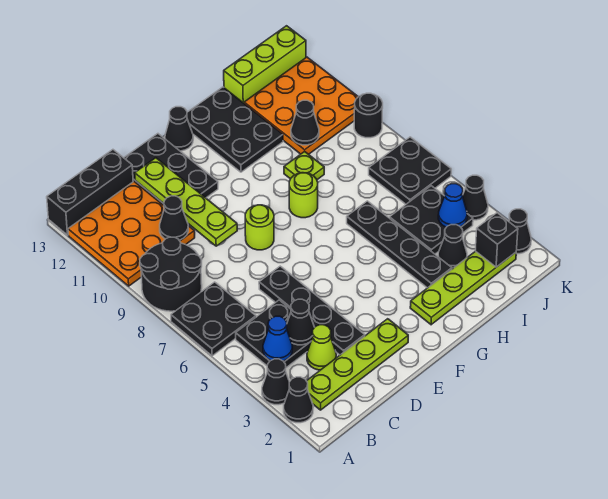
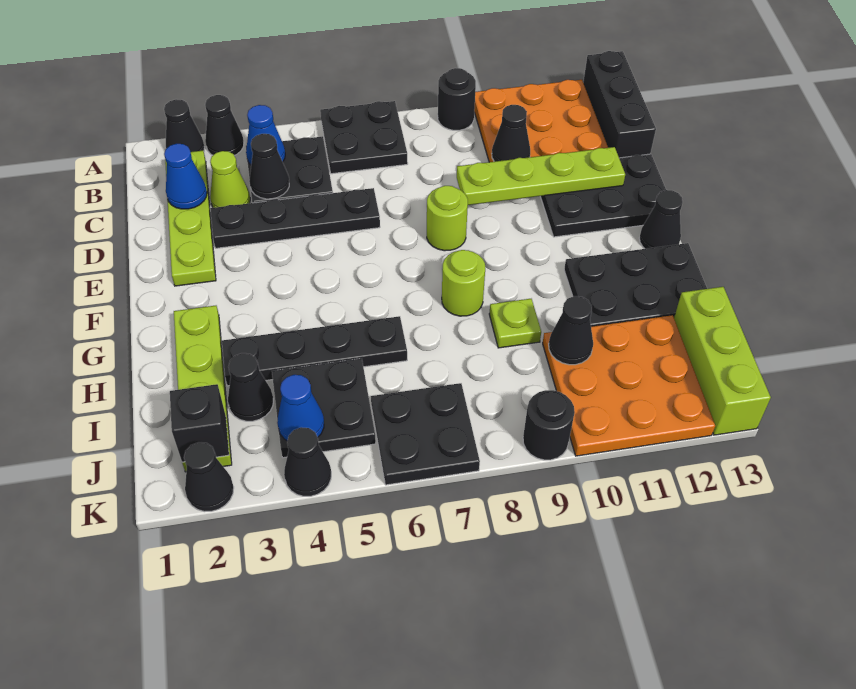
black 2x2 round brick [140,237,202,311] -> black 1x1 round brick [438,68,476,130]
none -> blue 1x1 cone [164,144,207,209]

